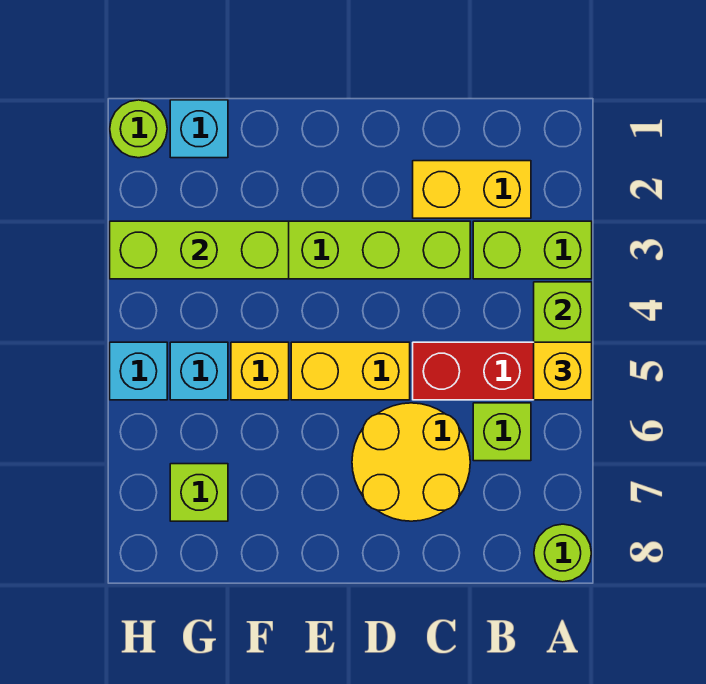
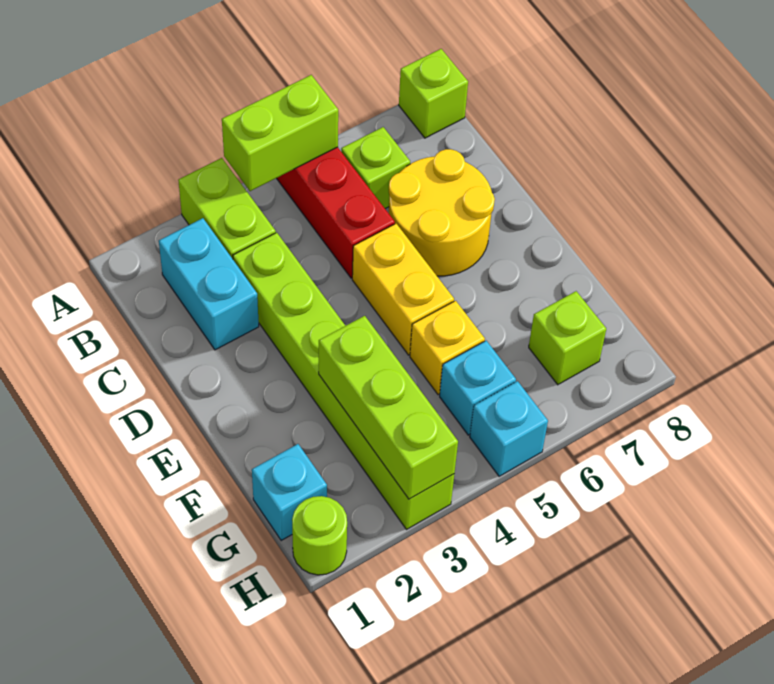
yellow 1x1 brick [534,342,592,400] -> none
lime 1x1 round brick [534,524,591,582] -> lime 1x1 brick [399,49,468,138]
yellow 1x2 brick [413,161,531,218] -> cyan 1x2 brick [159,218,259,350]

